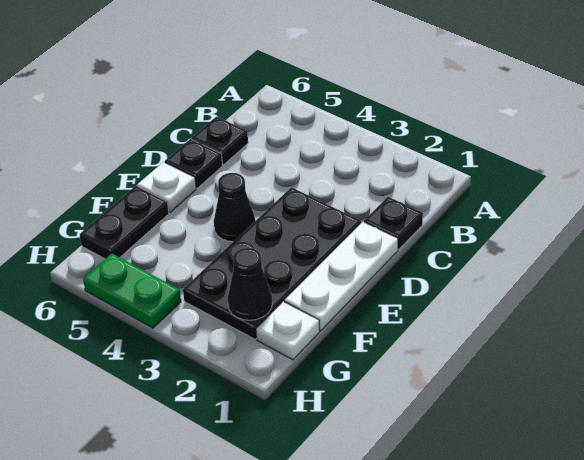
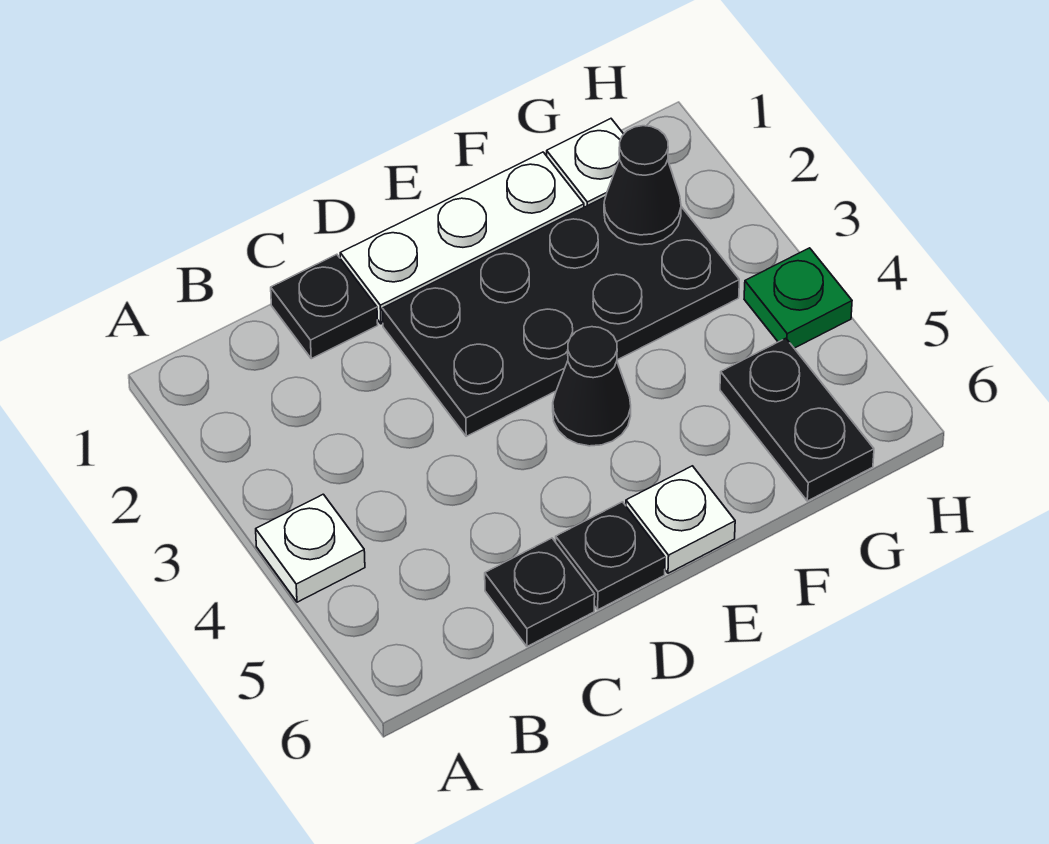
none -> white 1x1 plate [256,494,365,602]
black 1x2 plate [80,186,169,259] -> black 1x2 plate turned to [720,338,874,501]
green 1x2 plate [83,253,181,328] -> green 1x1 plate [744,248,852,348]

